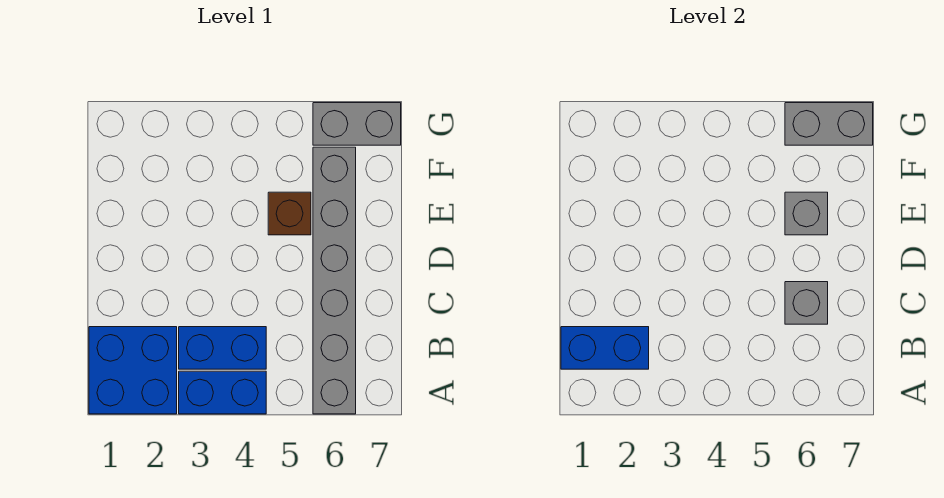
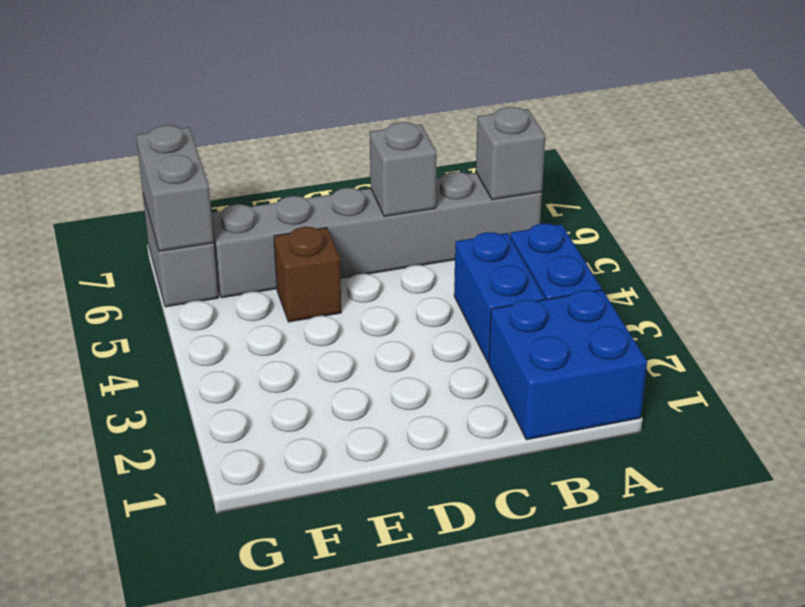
blue 1x2 brick [561,327,649,369] -> none
grey 1x1 brick [785,192,828,235] -> grey 1x1 brick moved to [476,107,545,200]

